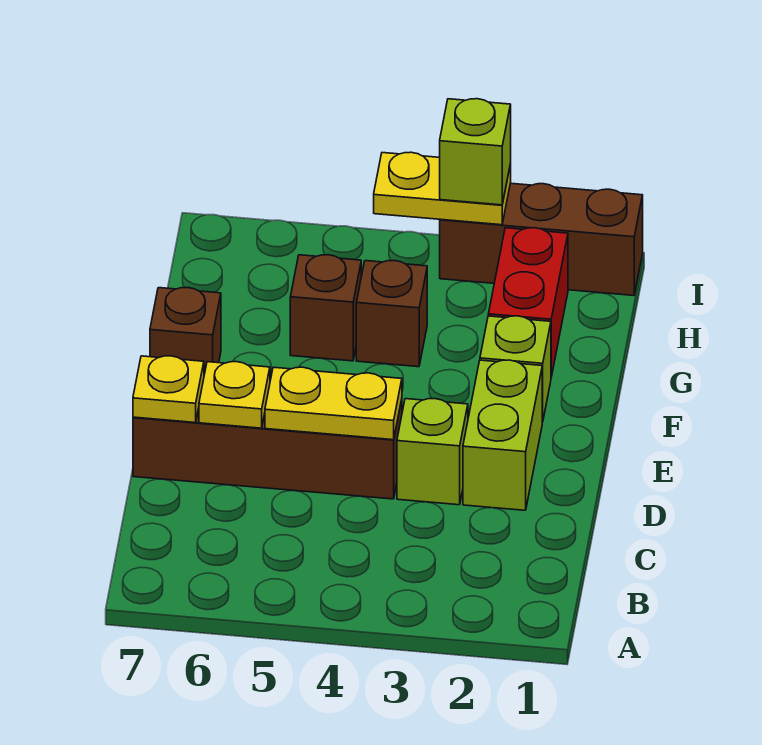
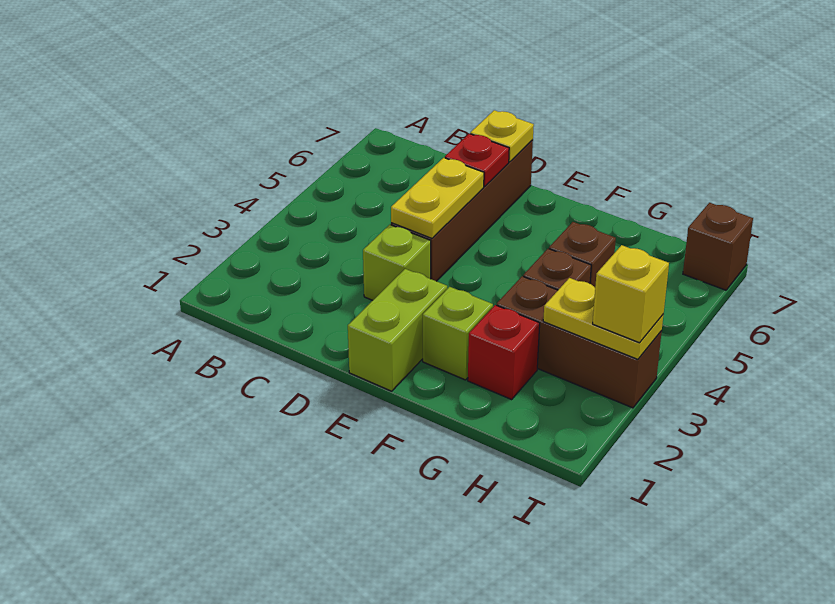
lime 1x2 brick [463,360,542,510] -> lime 1x2 brick turned to [348,269,447,391]
yellow 1x1 plate [199,362,270,428] -> red 1x1 plate [445,134,509,187]
brown 1x1 brick [150,288,221,375] -> brown 1x1 brick moved to [683,203,753,290]
red 1x2 brick [488,228,568,377] -> red 1x1 brick [468,305,540,399]
brown 1x3 brick [440,183,643,296] -> brown 1x3 brick turned to [497,276,662,408]
yellow 1x2 plate [374,152,511,225] -> yellow 1x2 plate turned to [543,278,663,359]
lime 1x1 brick [440,99,511,205] -> yellow 1x1 brick [593,245,669,343]

